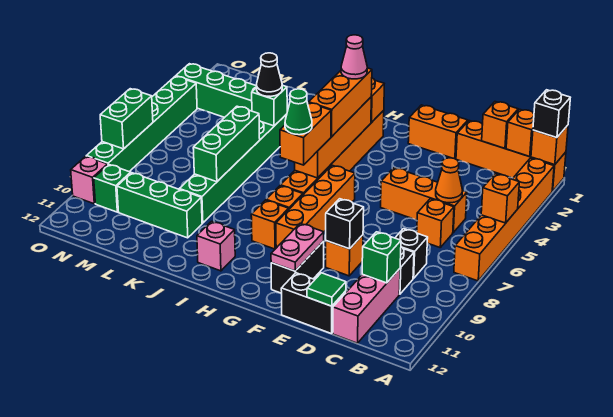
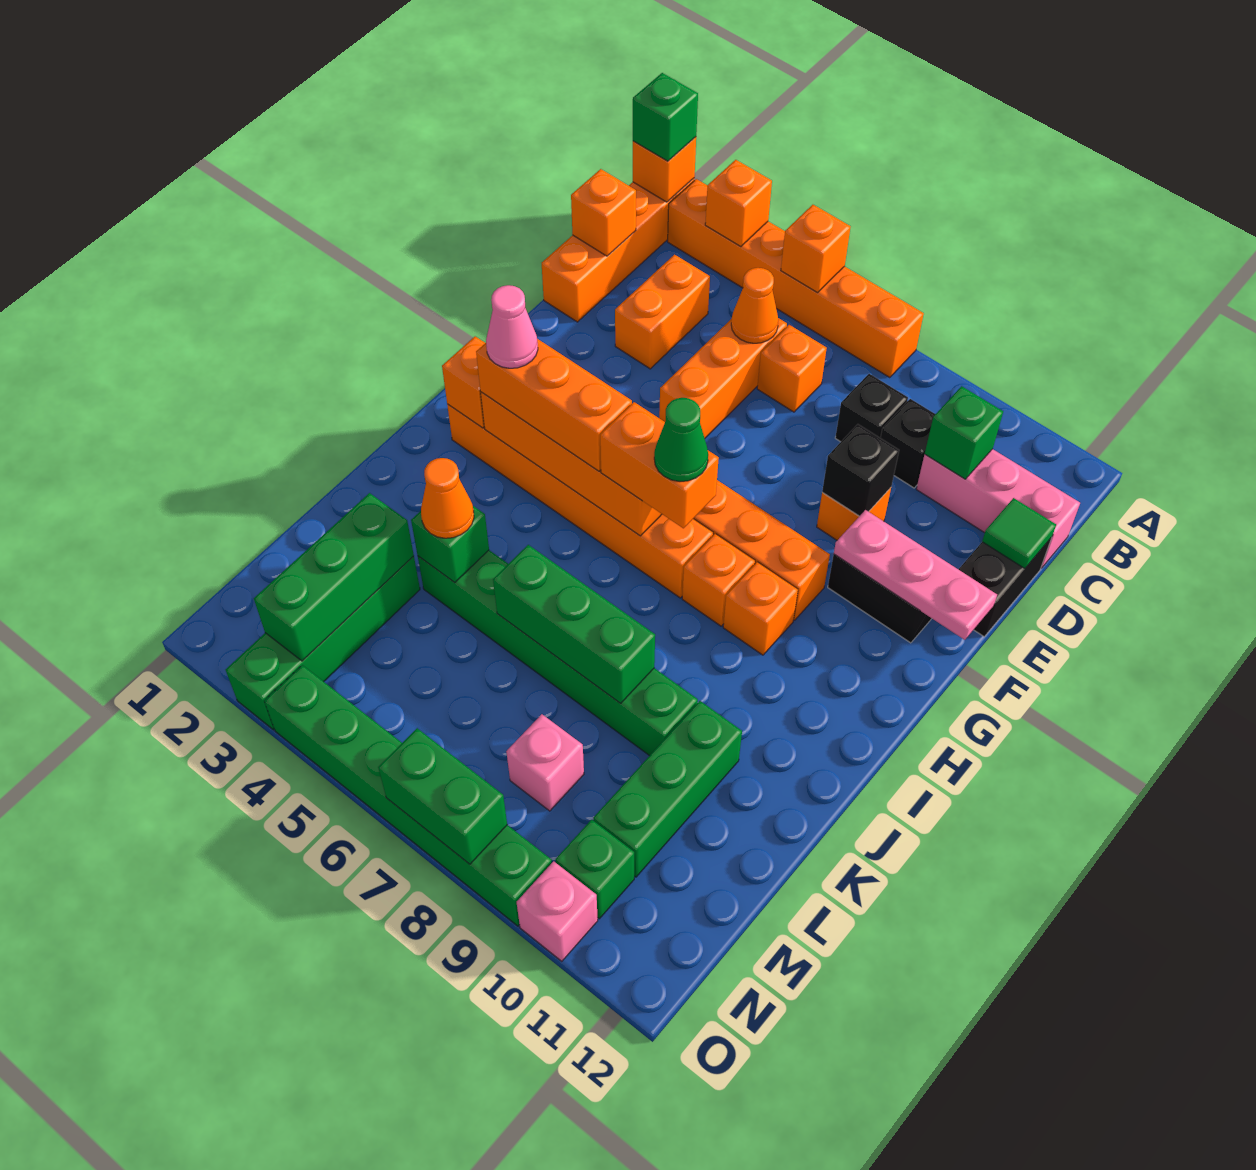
black 1x1 brick [533,90,570,138] -> green 1x1 brick [633,73,698,161]
orange 1x1 brick [506,109,534,157] -> orange 1x1 brick moved to [705,160,772,247]
orange 1x2 brick [408,105,468,159] -> orange 1x2 brick moved to [615,255,710,369]
pink 1x2 plate [271,223,324,271] -> pink 1x3 plate [834,510,997,640]
pink 1x1 brick [197,221,235,271] -> pink 1x1 brick moved to [506,714,584,811]
black 1x1 cone [256,53,282,96] -> orange 1x1 cone [421,458,474,538]
none -> green 1x3 brick [254,493,414,661]

